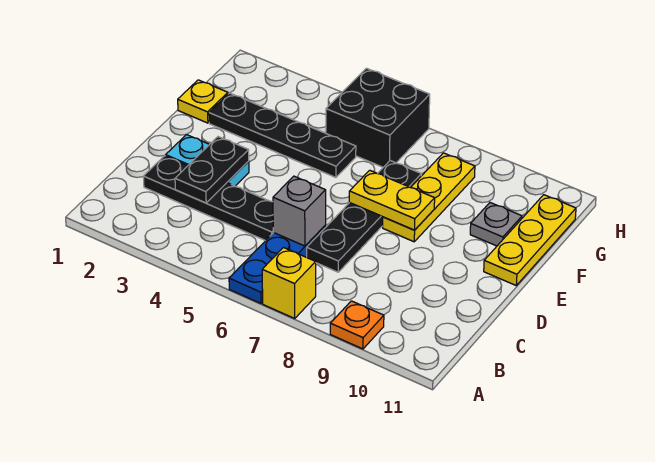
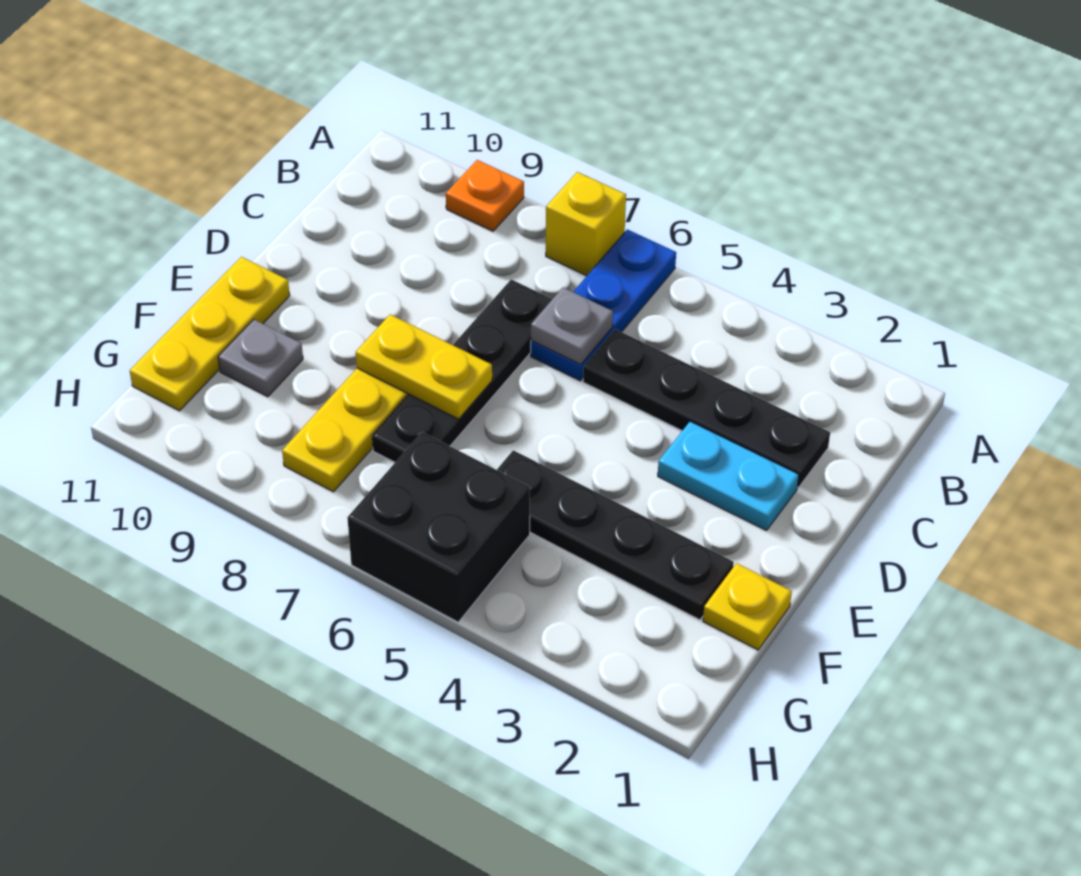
black 1x2 plate [175,137,249,203] -> none
grey 1x1 brick [273,176,326,246] -> grey 1x1 plate [531,288,613,365]

